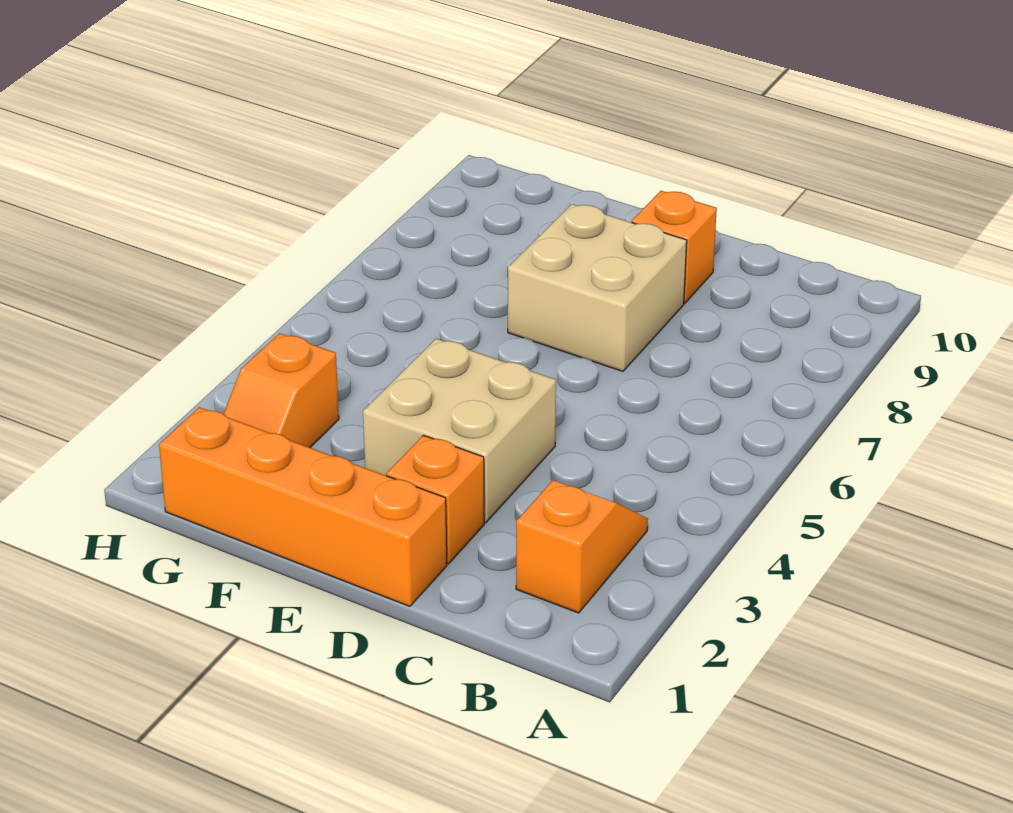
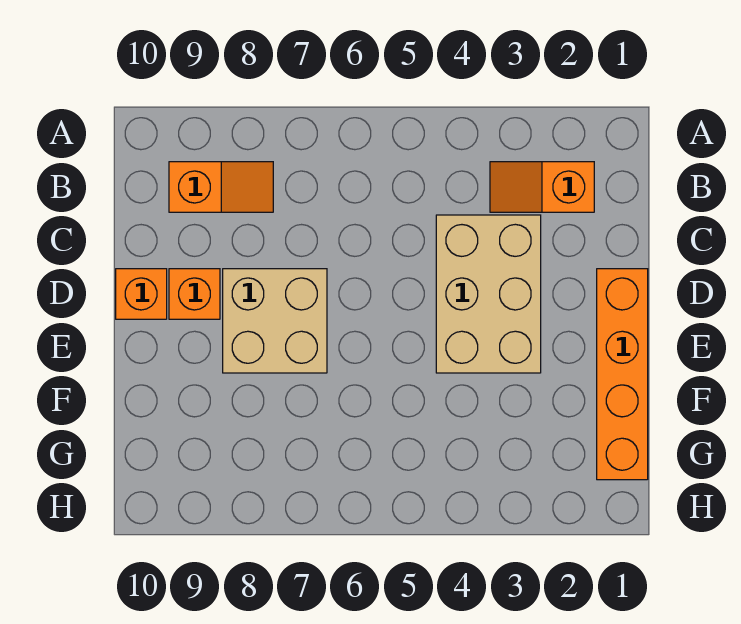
orange 1x1 brick [386,435,484,564] -> orange 1x1 brick moved to [116,269,167,319]
tan 2x2 brick [363,339,556,523] -> tan 2x3 brick [436,215,541,373]
orange 1x2 slope [224,333,339,448] -> orange 1x2 slope moved to [169,162,273,212]

